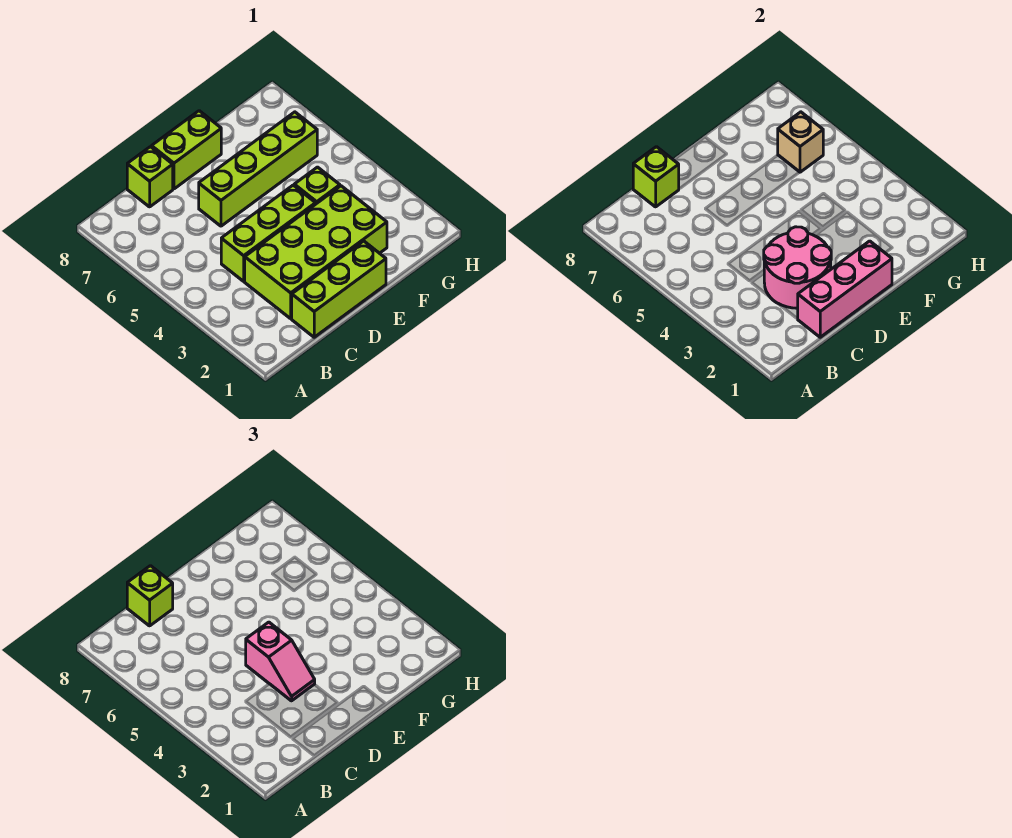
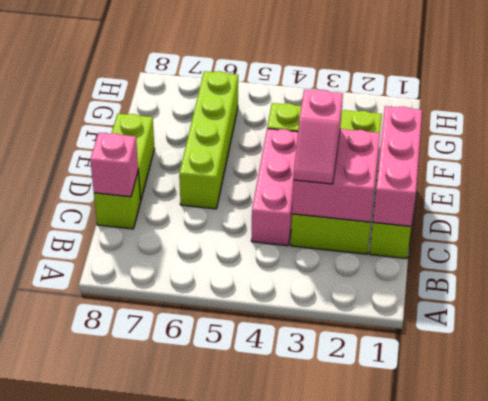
pink 2x2 round brick [764,227,831,308] -> pink 2x2 brick [292,129,380,222]
lime 1x3 brick [221,185,316,281] -> pink 1x3 brick [251,129,298,246]
lime 1x1 brick [633,147,679,207] -> pink 1x1 brick [90,133,138,197]
lime 1x1 brick [127,566,173,626] -> none
pink 1x2 slope [246,622,315,701] -> pink 1x2 slope turned to [294,90,343,184]
tan 1x1 brick [778,112,823,172] -> none

